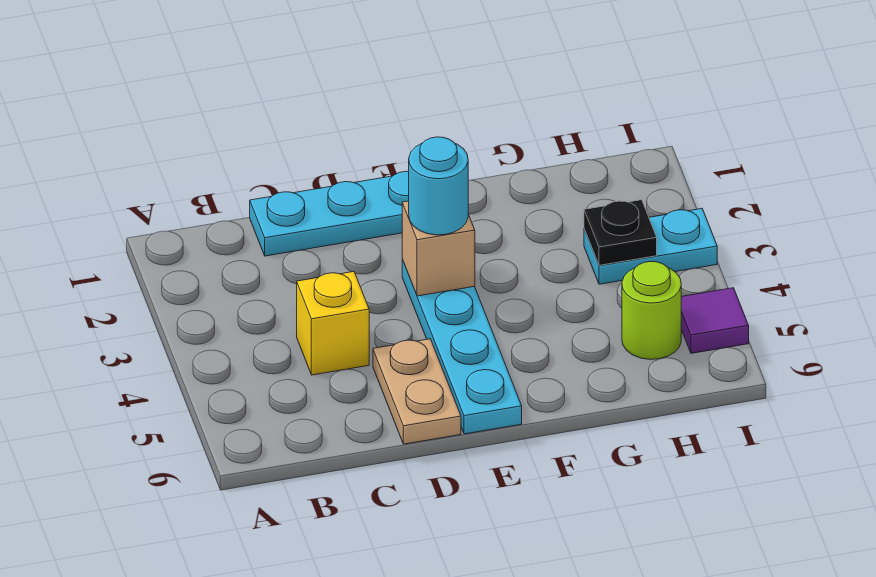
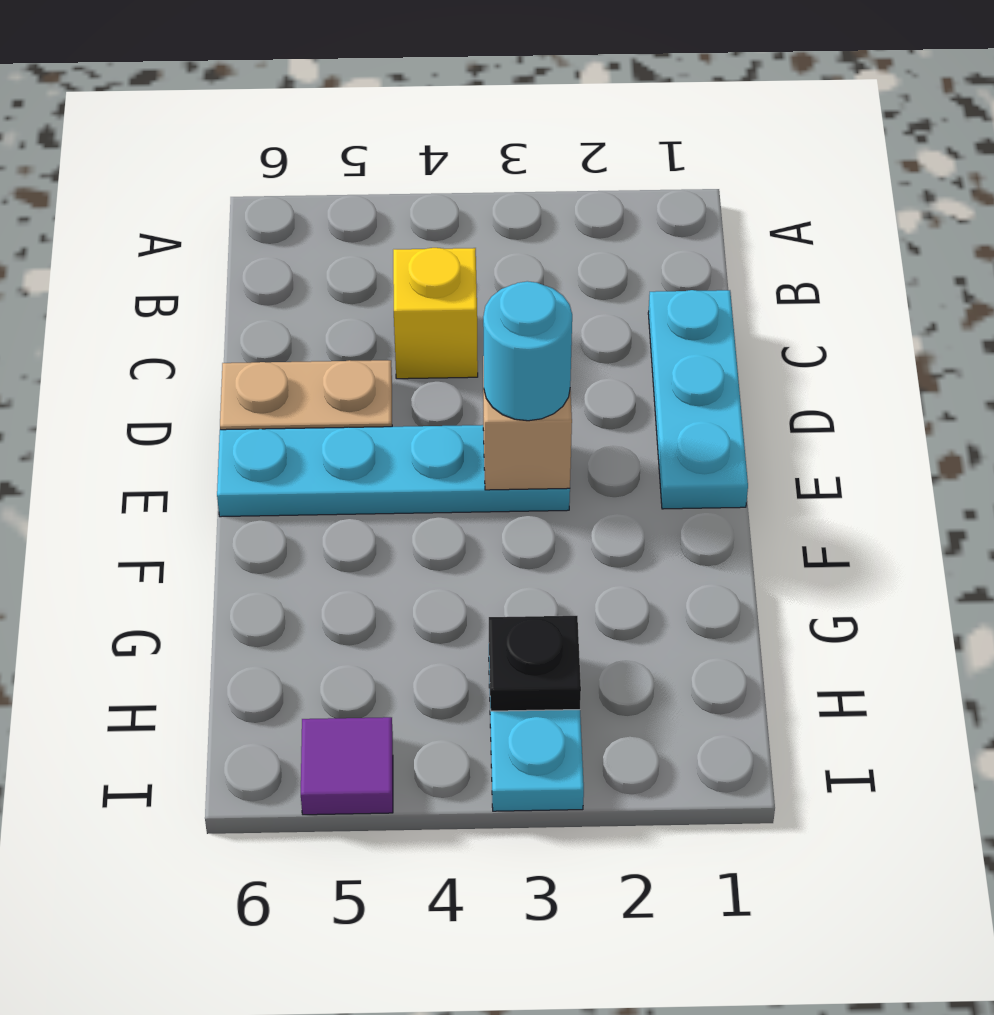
lime 1x1 round brick [622,261,681,359] -> none

